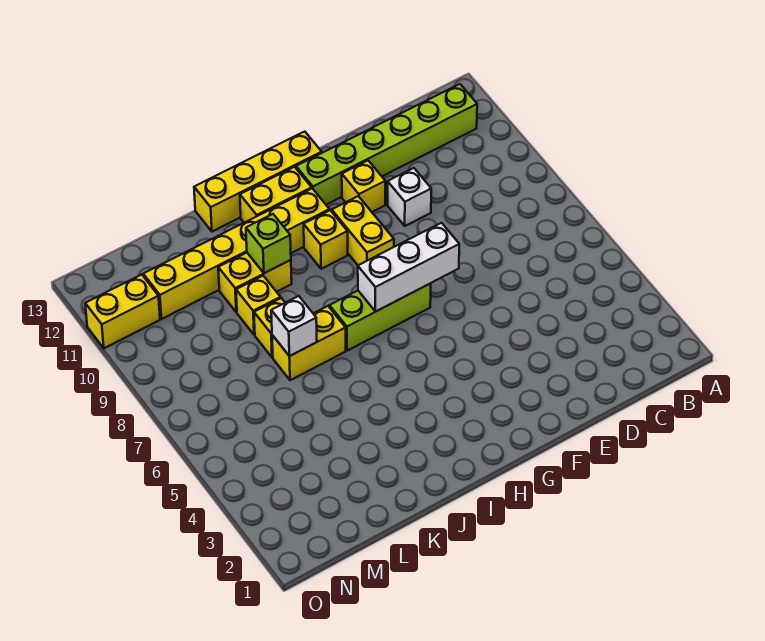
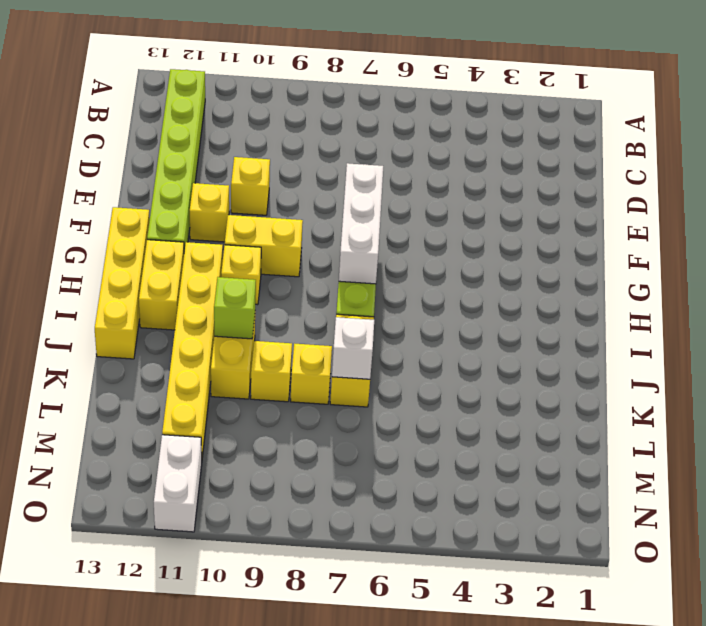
white 1x1 brick [388,168,431,226] -> yellow 1x1 brick [231,157,270,215]
yellow 1x2 brick [85,275,160,348] -> white 1x2 brick [154,435,202,532]

